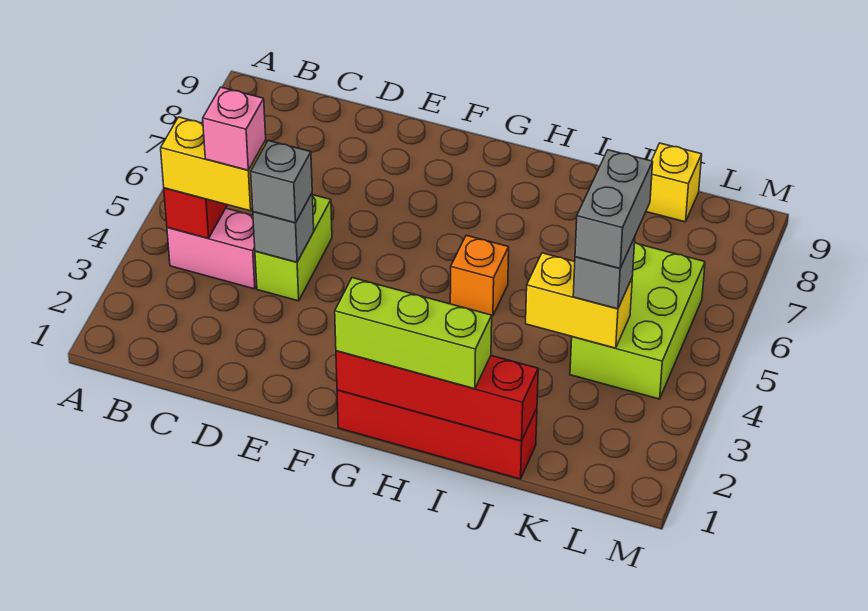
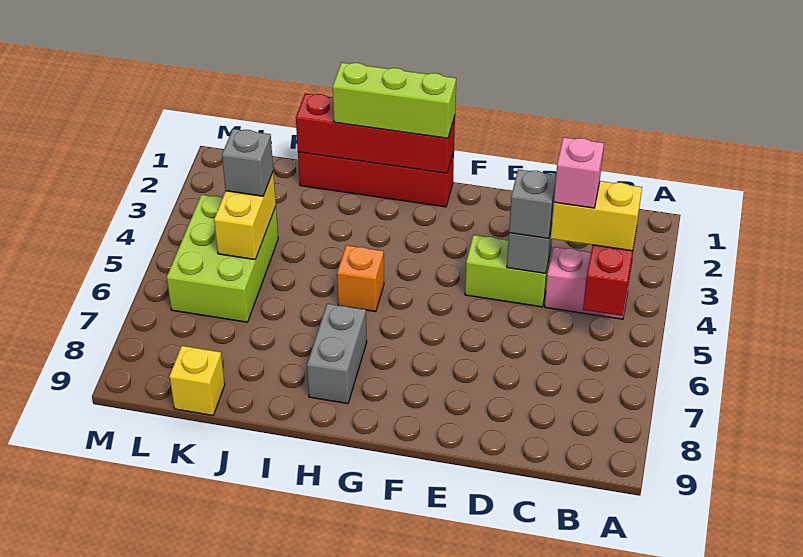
lime 1x2 brick [255,195,332,301] -> lime 1x2 brick turned to [465,235,551,307]
yellow 1x2 brick [526,253,632,348] -> yellow 1x2 brick turned to [214,172,276,260]
grey 1x2 brick [575,150,653,268] -> grey 1x2 brick moved to [307,304,367,404]

